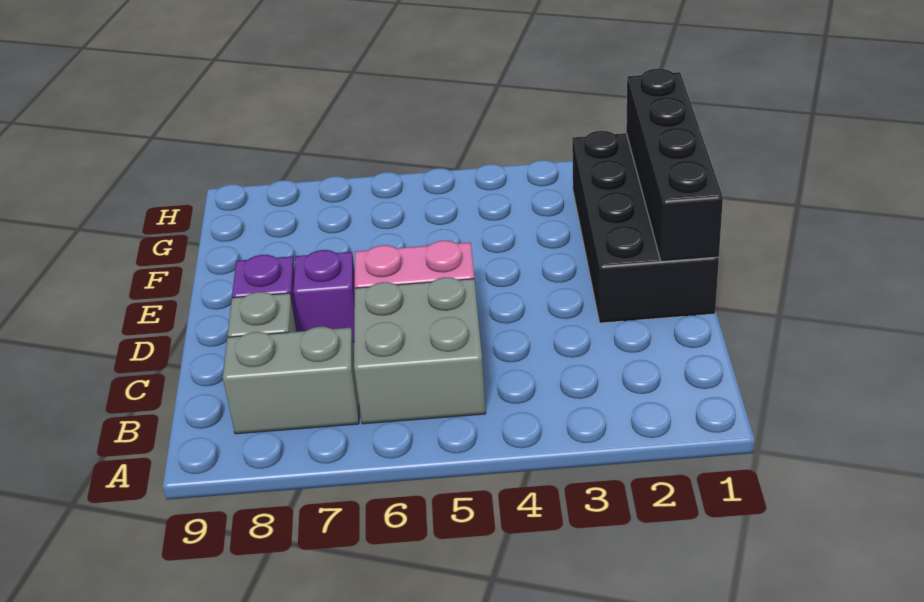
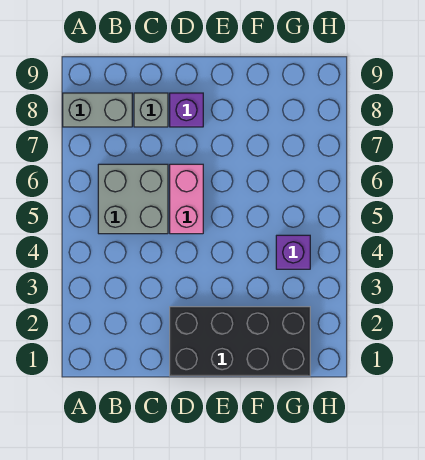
grey 1x2 brick [223,327,359,434] -> grey 1x2 brick turned to [63,93,132,127]
black 1x4 brick [626,69,723,262] -> none
purple 1x1 brick [293,250,355,342] -> purple 1x1 brick moved to [276,235,310,269]

